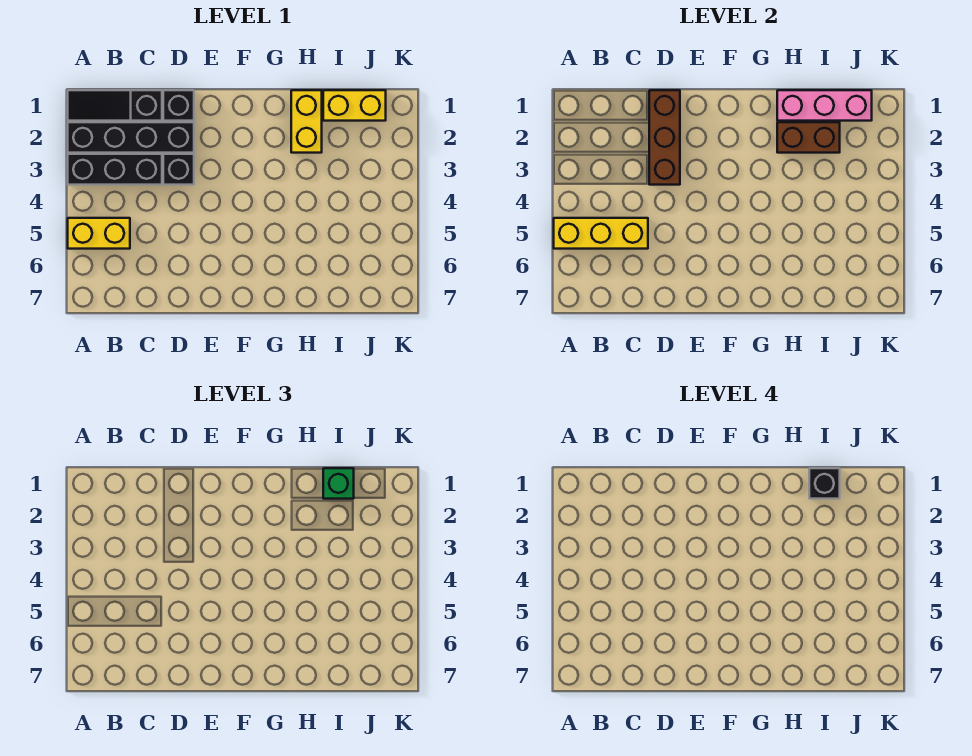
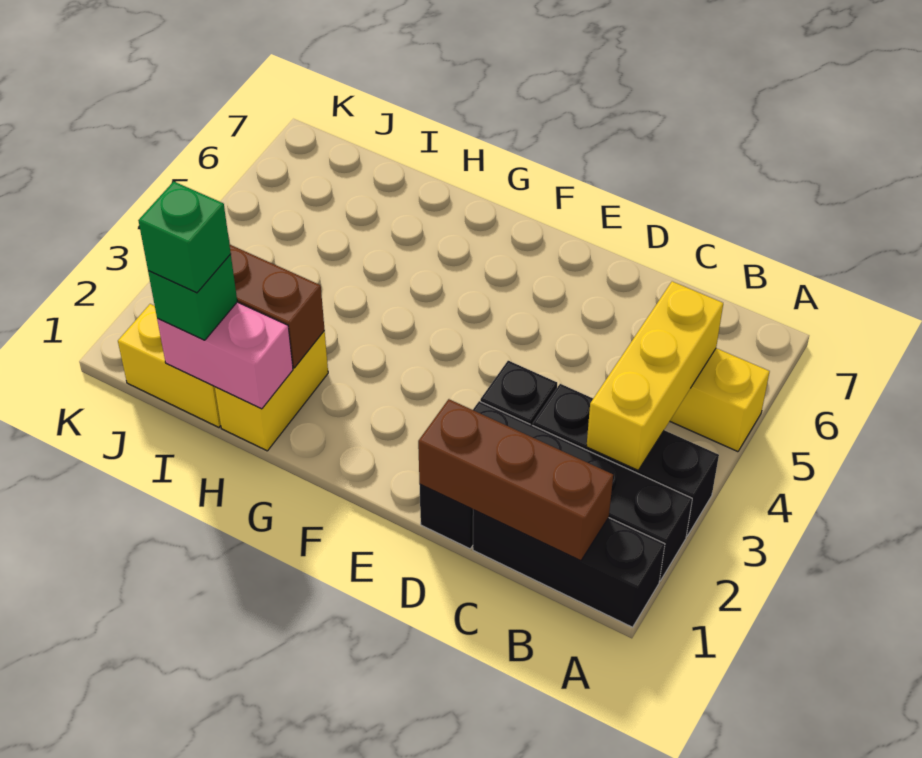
black 1x3 slope [68,90,162,121] -> black 1x3 brick [473,510,665,627]
yellow 1x3 brick [554,218,648,249] -> yellow 1x3 brick turned to [586,281,723,470]
brown 1x3 brick [649,90,680,185] -> brown 1x3 brick turned to [418,399,613,561]
pink 1x3 brick [777,90,872,121] -> pink 1x2 brick [157,302,293,409]
black 1x1 brick [809,468,840,499] -> green 1x1 brick [138,182,231,293]

